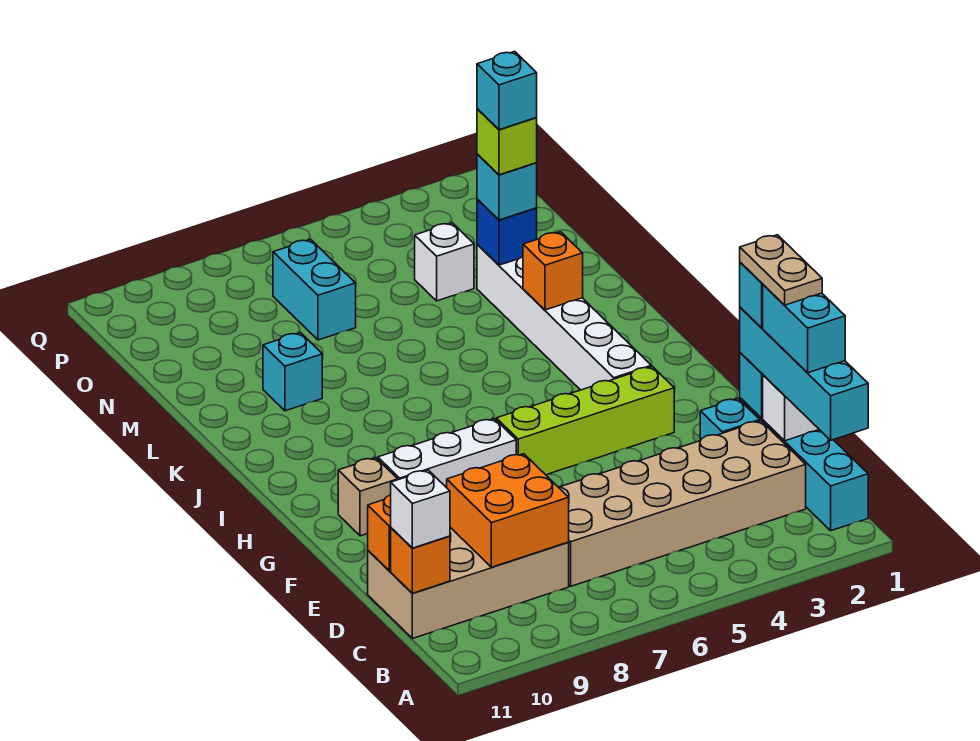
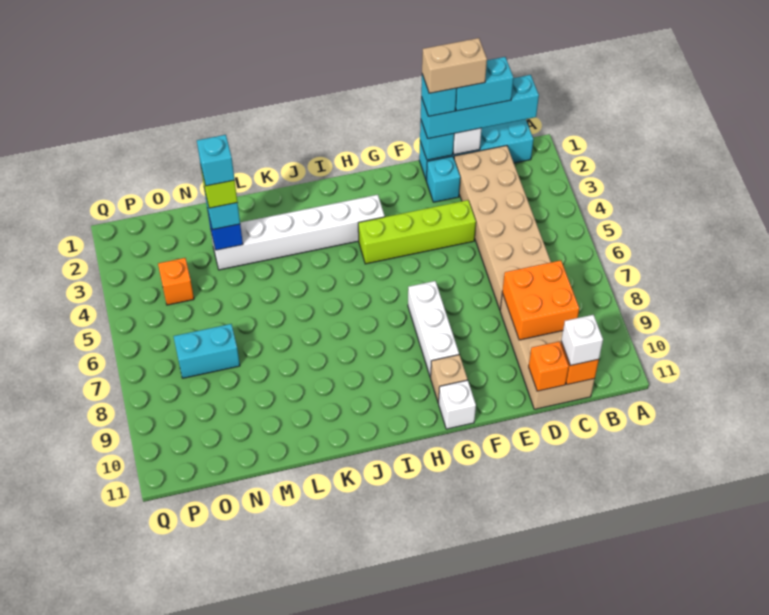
tan 1x2 plate [740,235,822,305] -> tan 1x2 brick [422,38,487,93]
lime 1x4 brick [496,367,674,475] -> lime 1x4 brick turned to [358,200,476,264]
orange 1x1 brick [523,232,583,310] -> orange 1x1 brick moved to [158,258,194,305]
cyan 1x1 brick [263,333,322,411] -> none
white 1x1 brick [415,223,474,301] -> white 1x1 brick moved to [439,380,476,429]

